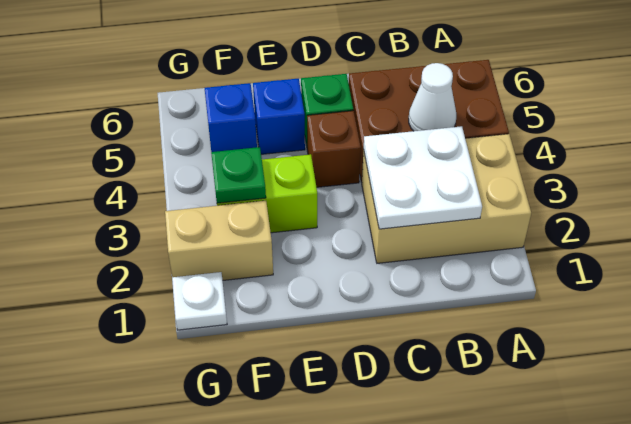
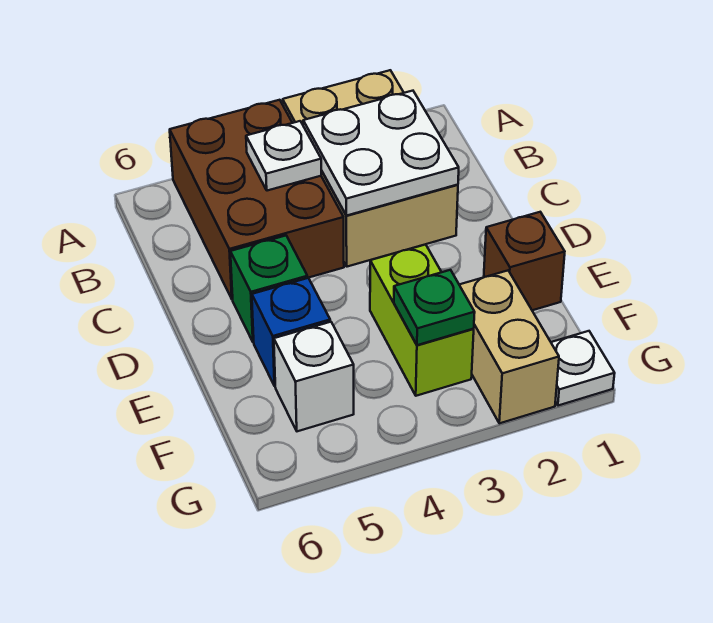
white 1x1 cone [409,63,456,131] -> white 1x1 plate [246,121,321,191]
brown 1x1 brick [307,111,361,187] -> brown 1x1 brick moved to [484,212,565,310]
blue 1x1 brick [205,83,257,152] -> white 1x1 brick [274,322,354,431]

